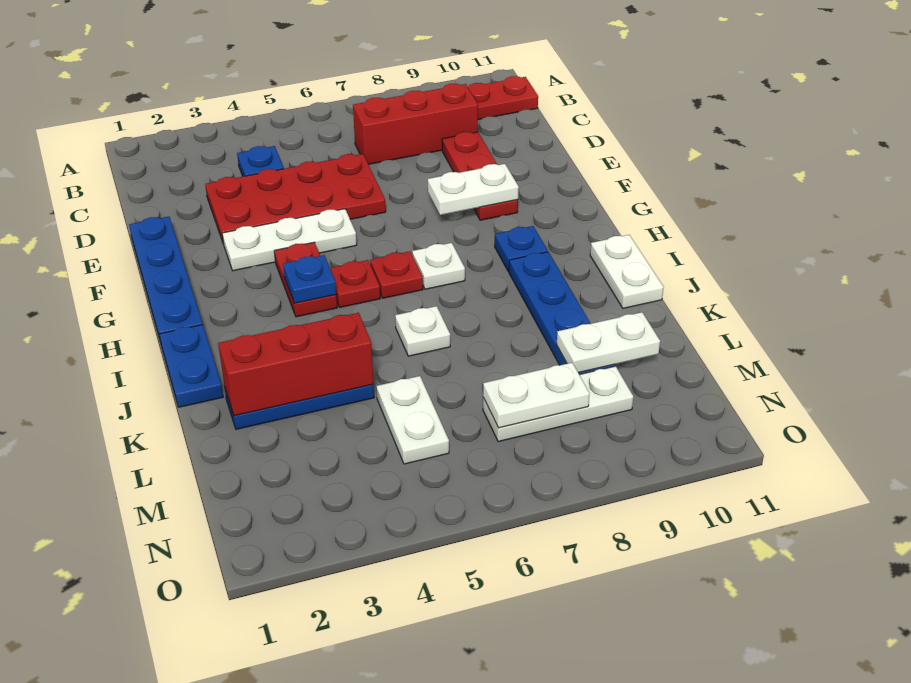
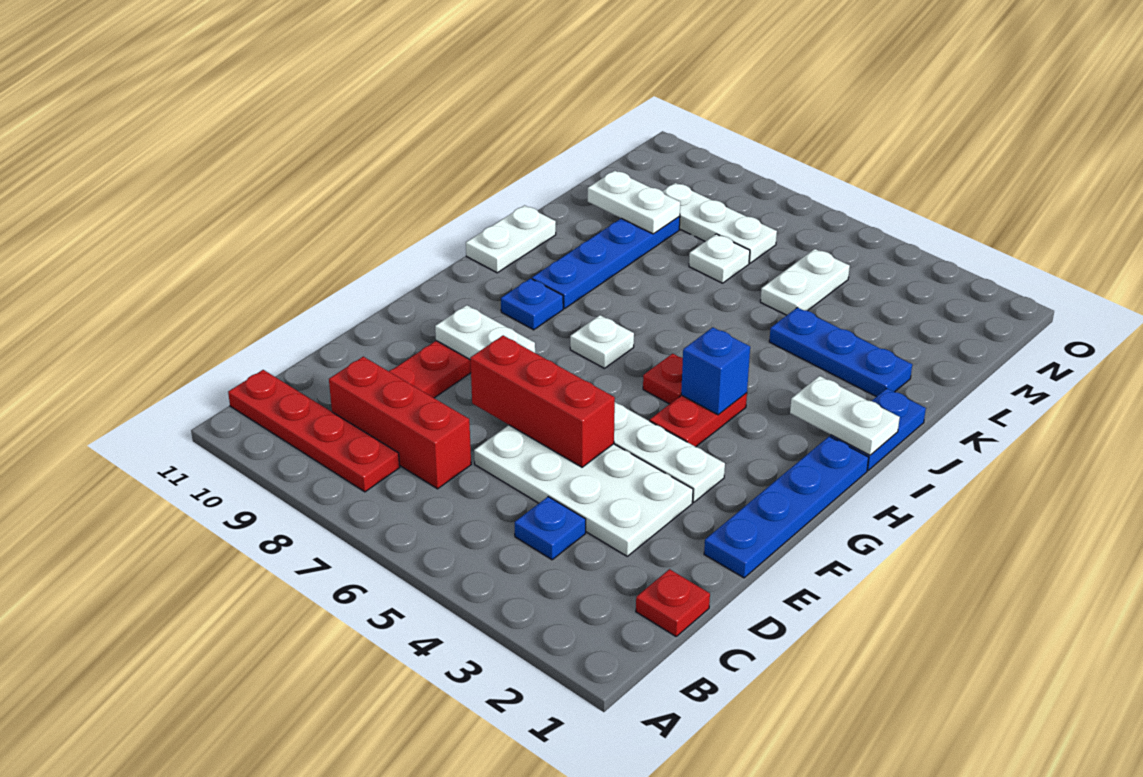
red 2x4 plate [205,154,386,244] -> white 2x4 plate [474,425,693,556]
blue 1x1 plate [283,255,336,303] -> blue 1x1 brick [681,327,750,415]
red 1x1 plate [370,251,423,298] -> red 1x1 plate moved to [636,569,710,636]
white 1x1 plate [395,306,450,356] -> white 1x1 plate moved to [689,234,750,283]
red 1x3 brick [218,313,373,416] -> red 1x3 brick moved to [470,336,615,467]
white 1x2 plate [483,363,590,428] -> white 1x2 plate moved to [790,376,900,455]

